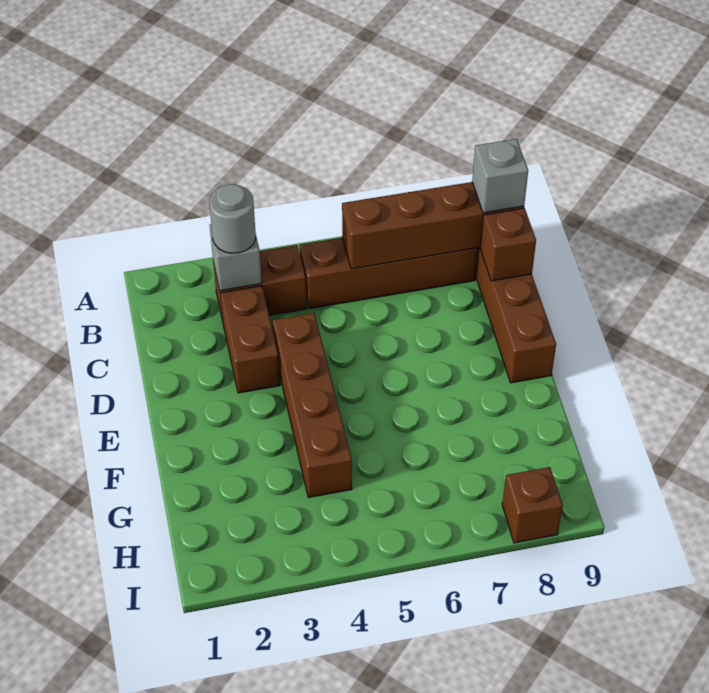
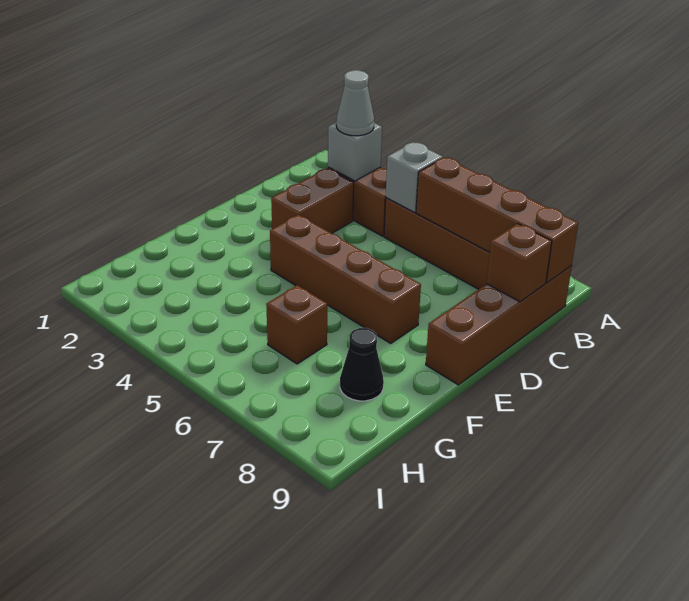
grey 1x1 round brick [209,184,256,253] -> grey 1x1 cone [336,70,374,136]
grey 1x1 brick [472,139,528,213] -> grey 1x1 brick moved to [386,142,443,213]
brown 1x4 brick [272,313,352,497] -> brown 1x4 brick turned to [270,215,421,343]
none -> black 1x1 cone [340,328,384,401]
brown 1x1 brick [502,467,563,543] -> brown 1x1 brick moved to [266,285,327,364]

